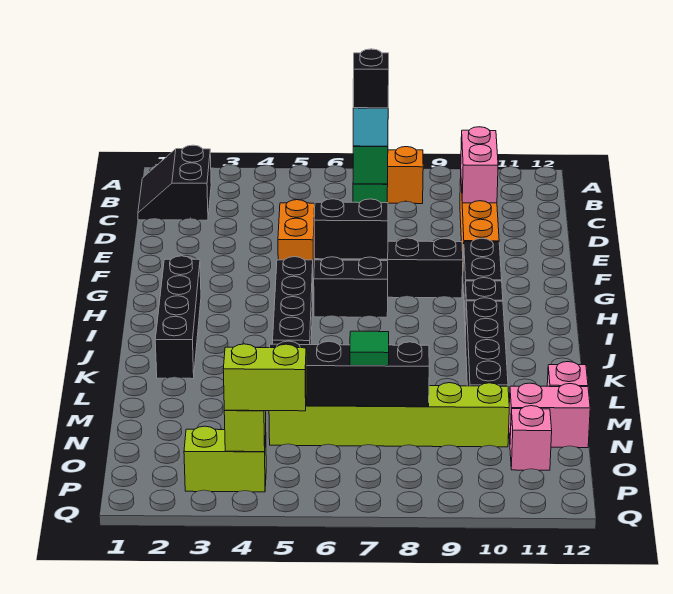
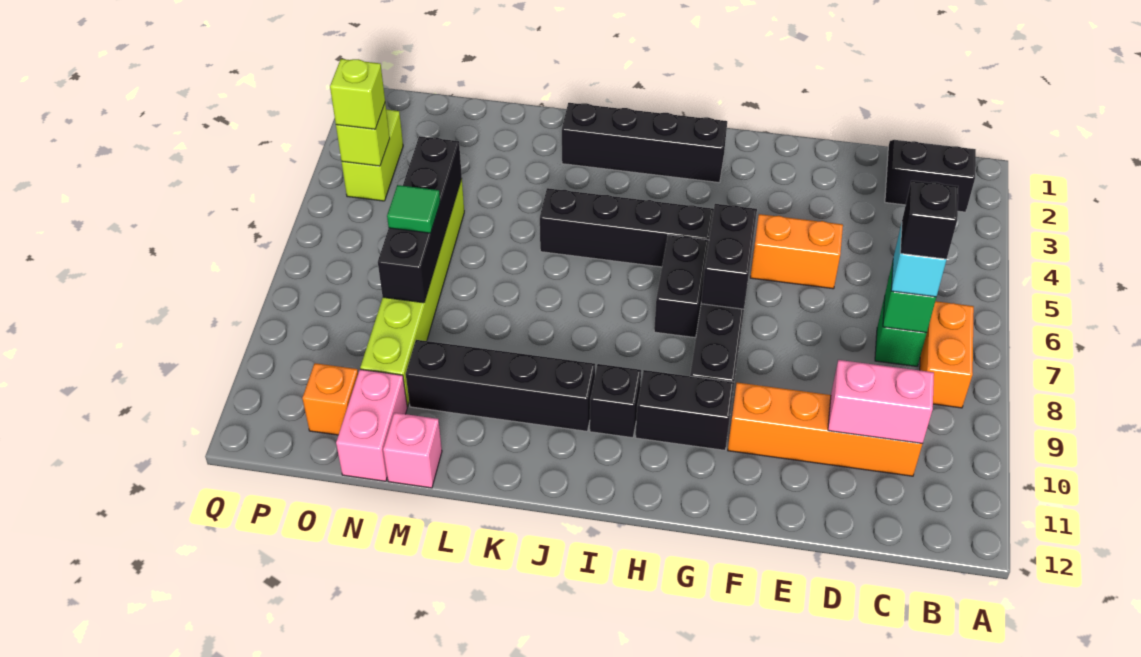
pink 1x1 brick [510,406,552,470] -> orange 1x1 brick [302,363,358,435]
lime 1x2 brick [223,344,306,411] -> lime 1x1 brick [330,59,385,129]

